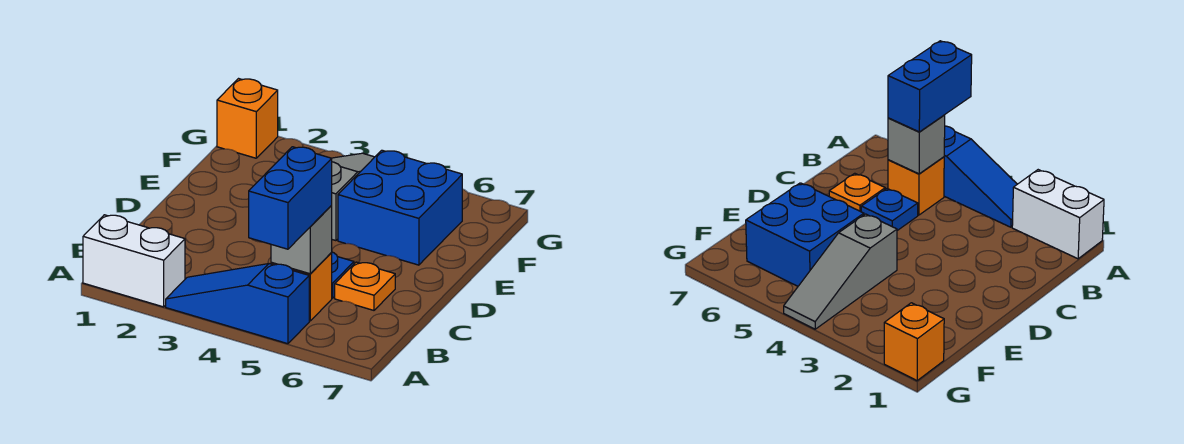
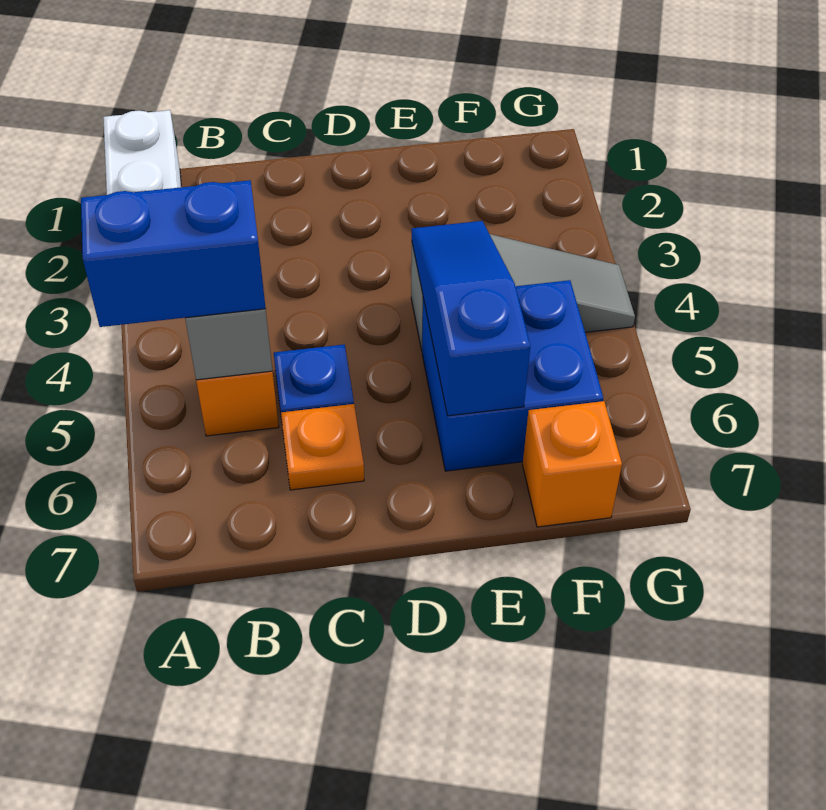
blue 1x3 slope [166,264,309,344] -> blue 1x3 slope moved to [412,221,530,416]
orange 1x1 brick [217,79,278,158] -> orange 1x1 brick moved to [523,401,622,527]

